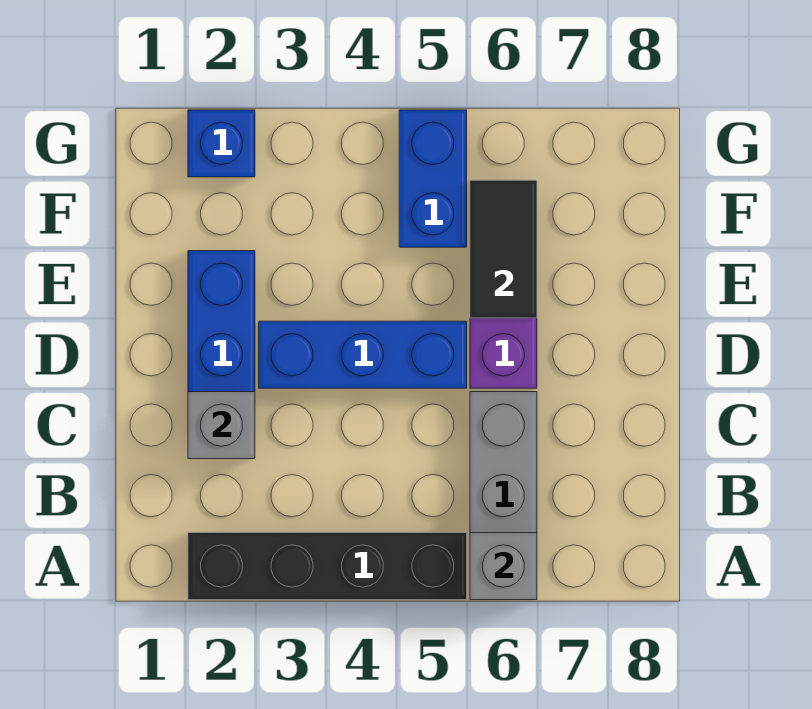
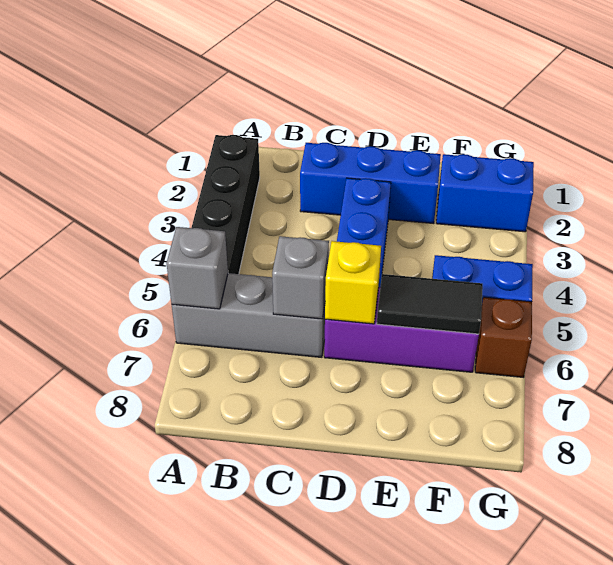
grey 1x1 brick [188,392,255,459] -> grey 1x1 brick moved to [272,236,329,319]
none -> yellow 1x1 brick [325,241,381,324]
blue 1x1 brick [188,110,255,177] -> blue 1x2 brick [436,154,534,232]
none -> brown 1x1 brick [475,297,532,377]

